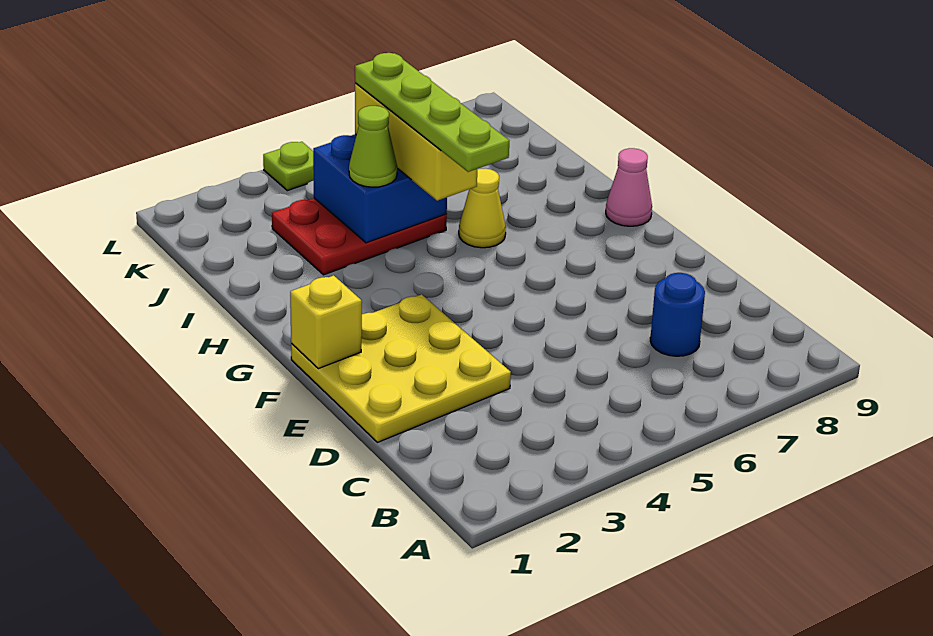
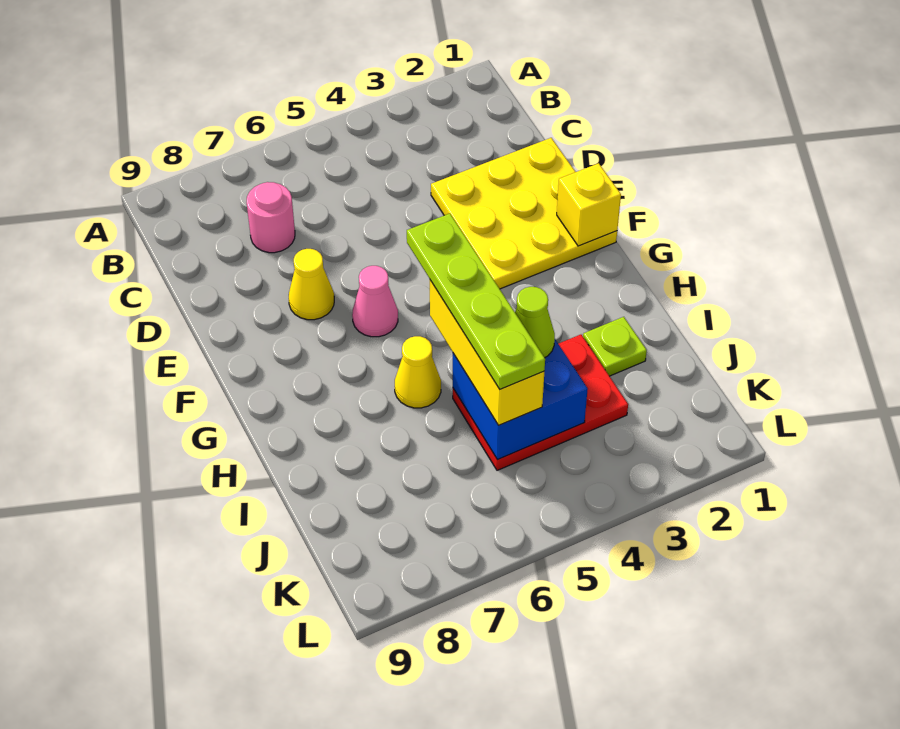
blue 1x1 round brick [650,273,705,356] -> pink 1x1 round brick [247,182,295,253]
none -> yellow 1x1 cone [289,249,334,320]
pink 1x1 cone [606,148,652,226] -> pink 1x1 cone moved to [352,266,398,337]
lime 1x1 plate [263,142,314,191] -> lime 1x1 plate moved to [583,317,647,376]

